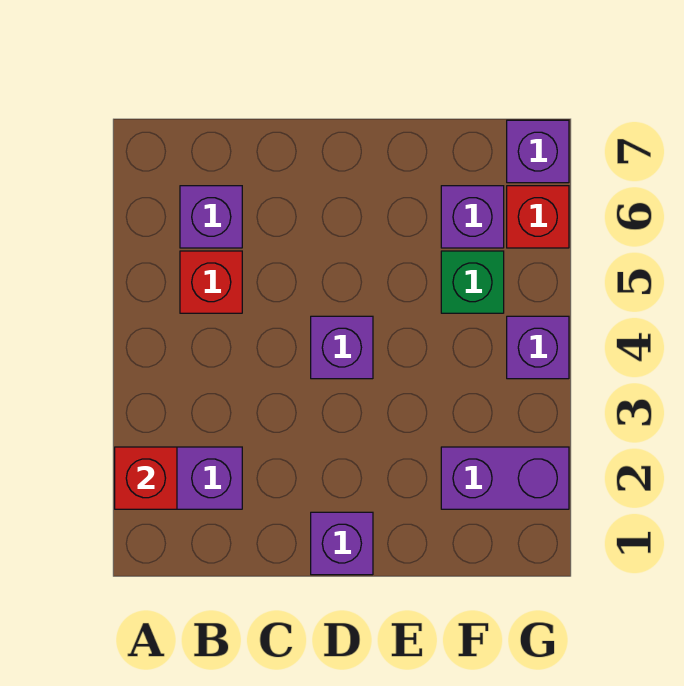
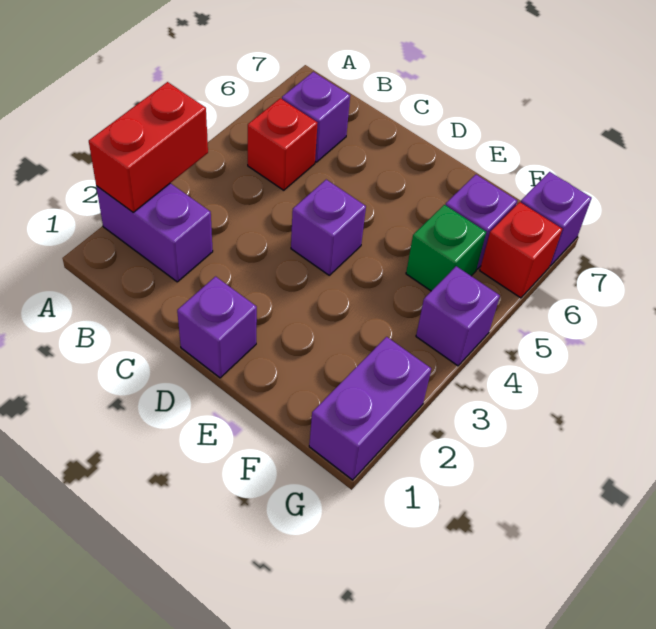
red 1x1 brick [115,447,177,509] -> red 1x2 brick [89,82,208,212]
purple 1x2 brick [441,447,569,509] -> purple 1x2 brick turned to [309,337,431,480]

